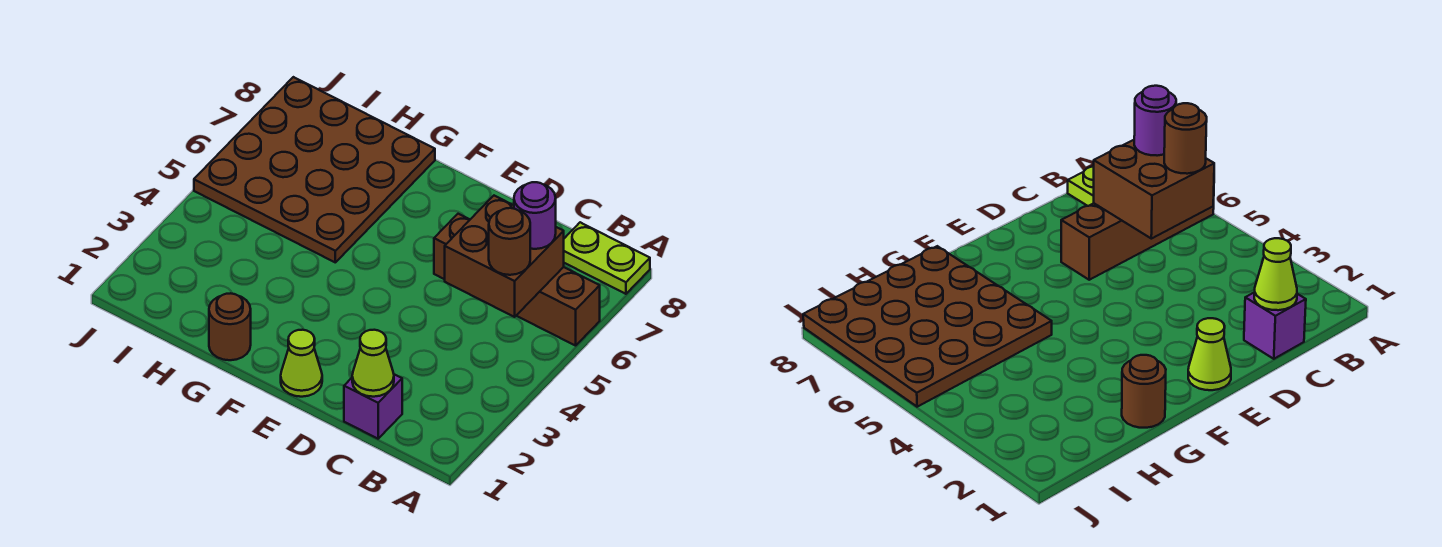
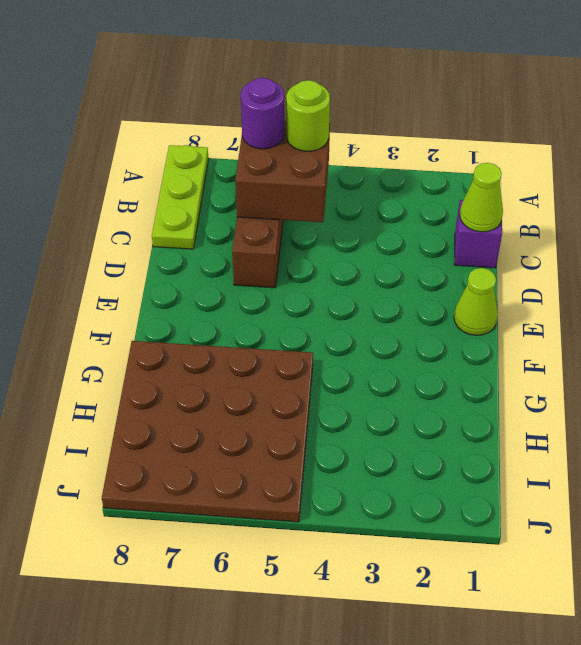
lime 1x2 plate [564,222,650,294] -> lime 1x3 plate [152,145,208,249]
brown 1x1 round brick [489,208,530,275] -> lime 1x1 round brick [286,80,330,151]
brown 1x1 round brick [209,293,251,360] -> none

